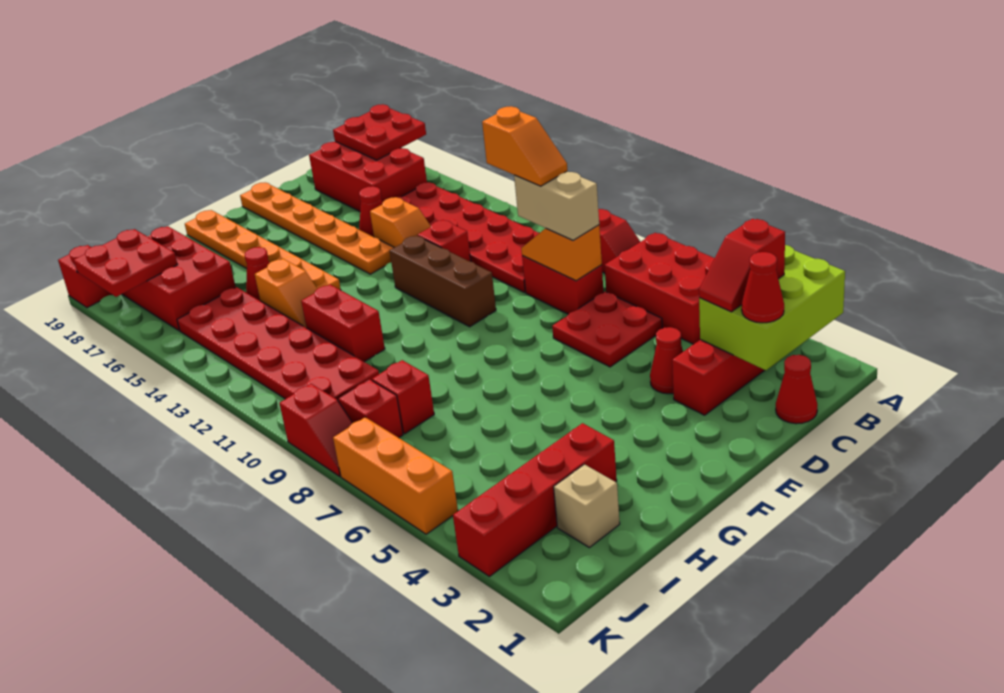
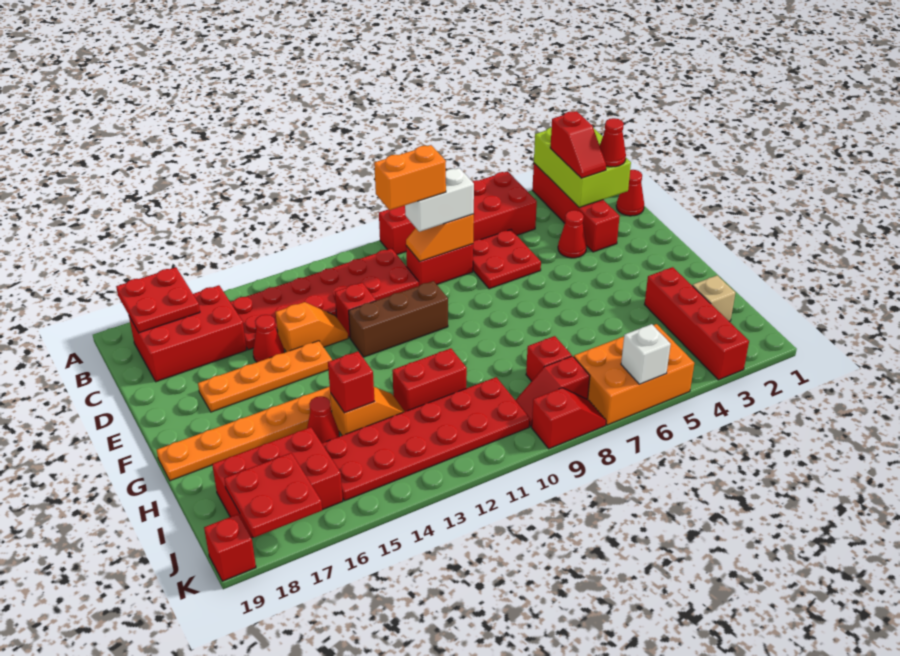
tan 1x2 brick [514,171,599,241] -> white 1x2 brick [405,168,474,232]
orange 1x2 slope [482,106,567,186] -> orange 1x2 brick [374,145,446,210]
orange 1x6 plate [240,183,394,274] -> orange 1x4 plate [198,341,332,412]
none -> red 1x1 brick [328,351,374,413]
orange 1x3 brick [333,417,458,534] -> orange 2x3 brick [574,324,694,425]
none -> white 1x1 brick [621,324,671,384]

